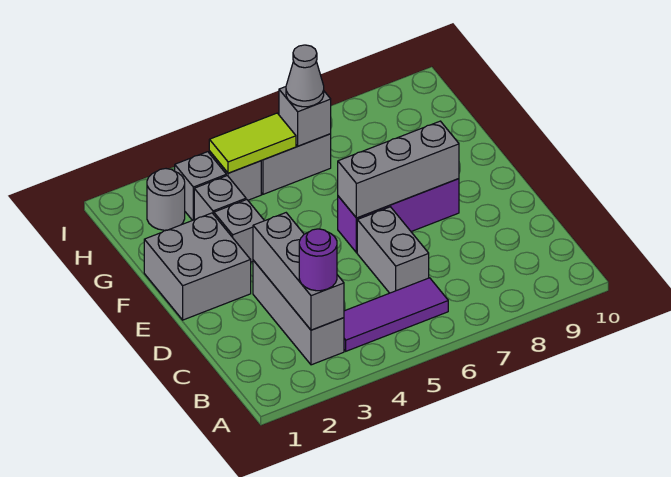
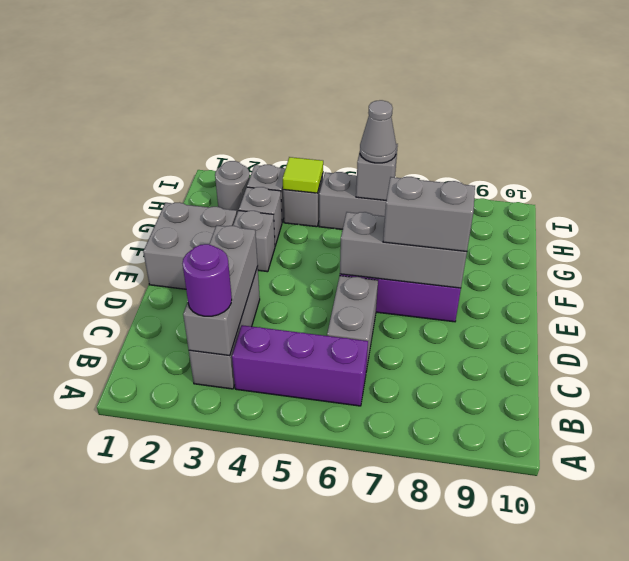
purple 1x3 tile [344,278,448,351] -> purple 1x3 brick [232,325,368,406]
none -> grey 1x2 brick [383,177,475,251]
lime 1x2 tile [209,113,296,173] -> lime 1x1 tile [283,157,323,193]

